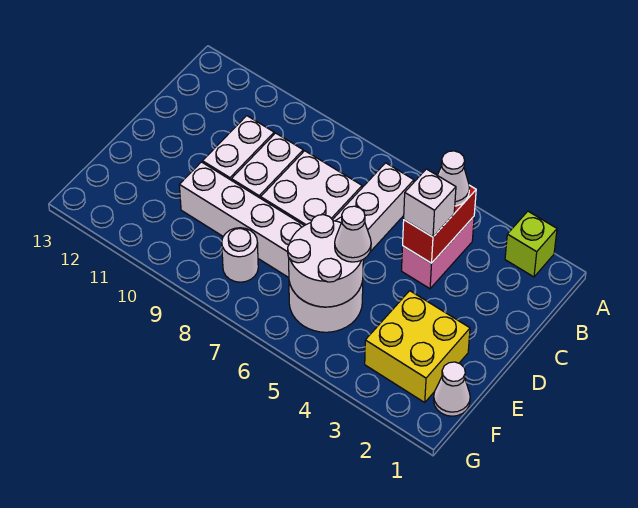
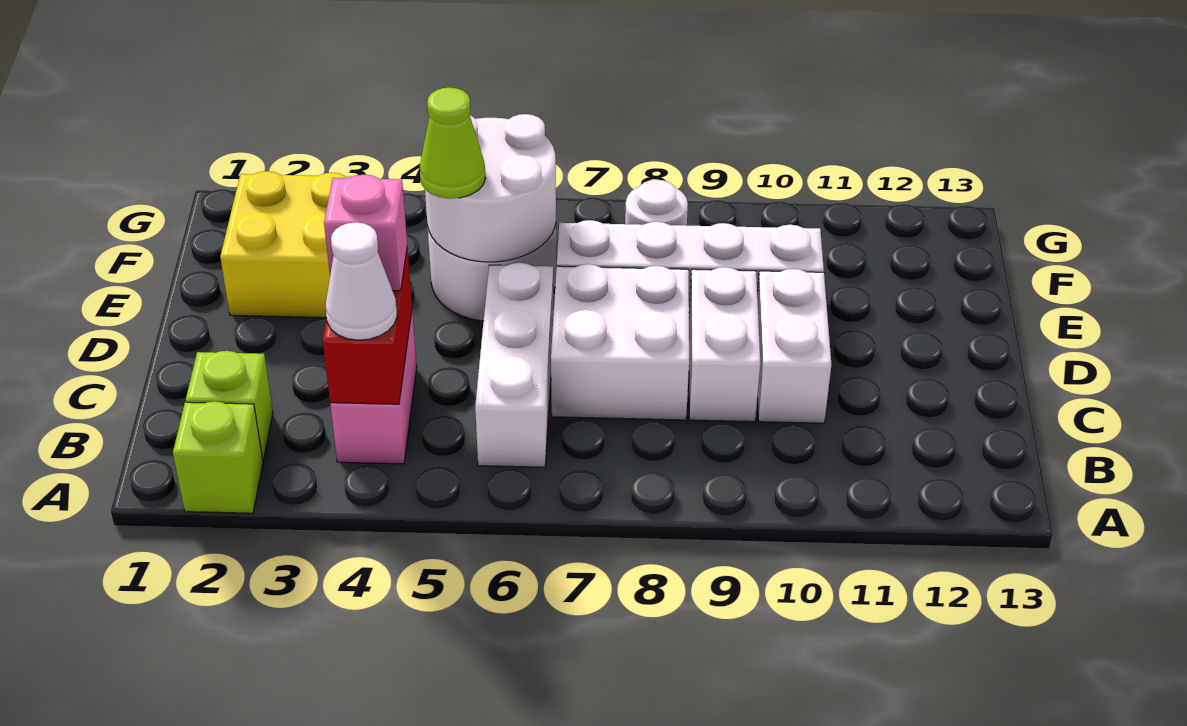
none -> lime 1x1 brick [186,351,273,460]
white 1x1 brick [404,169,456,237] -> pink 1x1 brick [324,175,407,291]
white 1x1 cone [335,206,371,262] -> lime 1x1 cone [420,87,486,199]
white 1x1 cone [433,362,470,416] -> none

